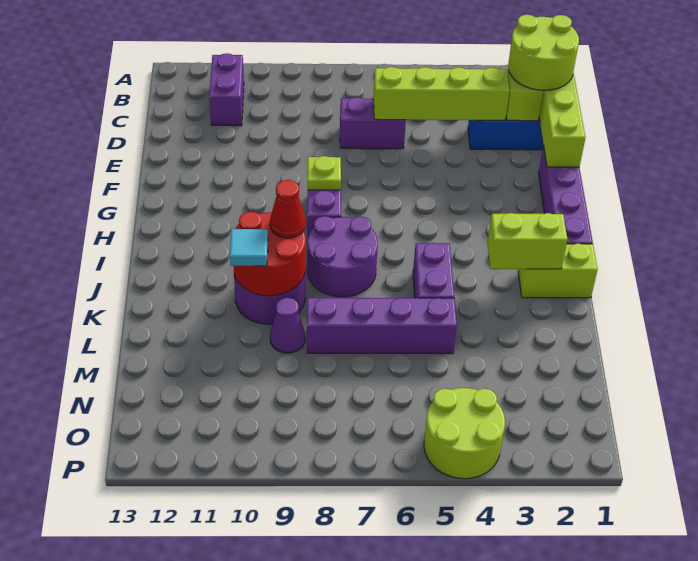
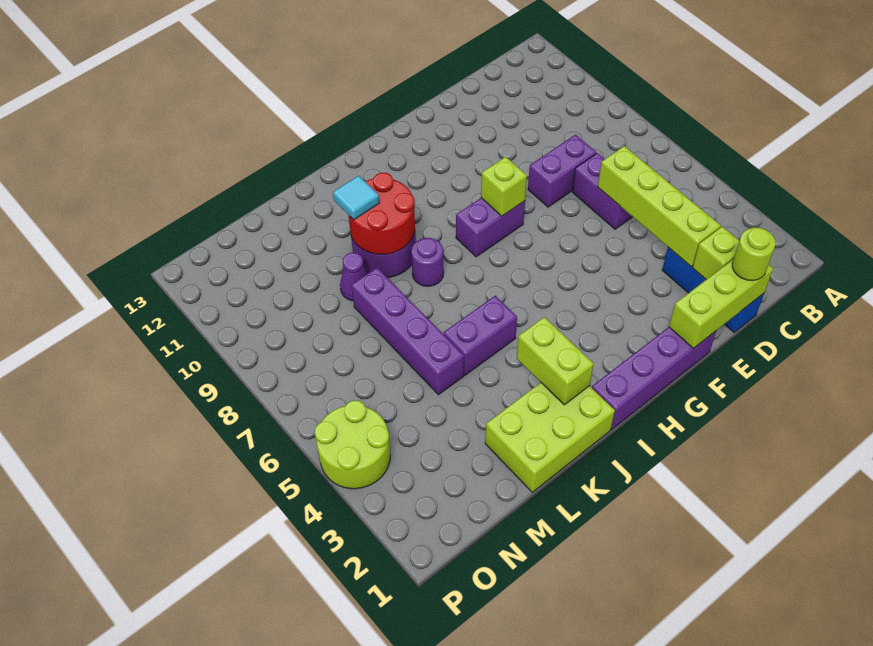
purple 1x2 brick [209,53,244,126] -> purple 1x2 brick moved to [528,135,596,207]
lime 2x2 round brick [508,15,579,90] -> lime 1x1 round brick [732,228,776,281]
lime 1x1 plate [308,156,341,190] -> lime 1x1 brick [481,157,527,216]
purple 2x2 round brick [307,216,378,297] -> purple 1x1 round brick [411,238,444,286]
lime 1x2 brick [518,244,598,298] -> lime 2x3 brick [485,383,615,492]
red 1x1 cone [270,180,306,238] -> none

